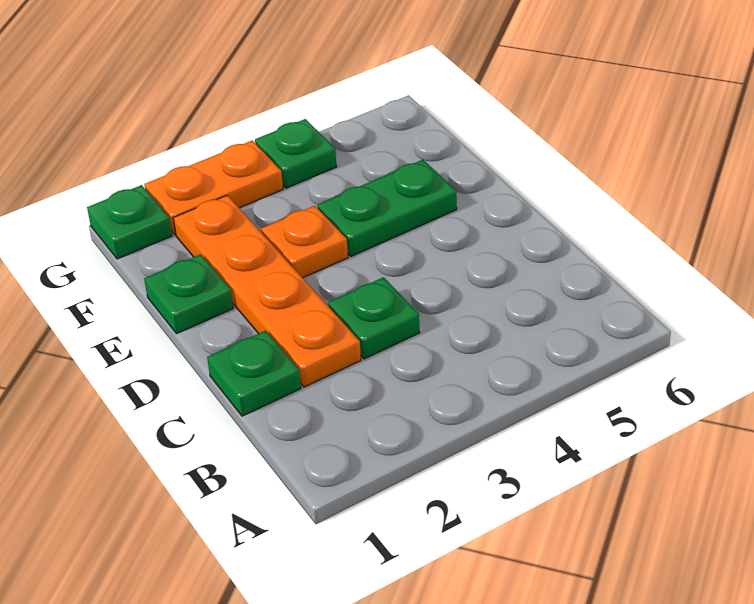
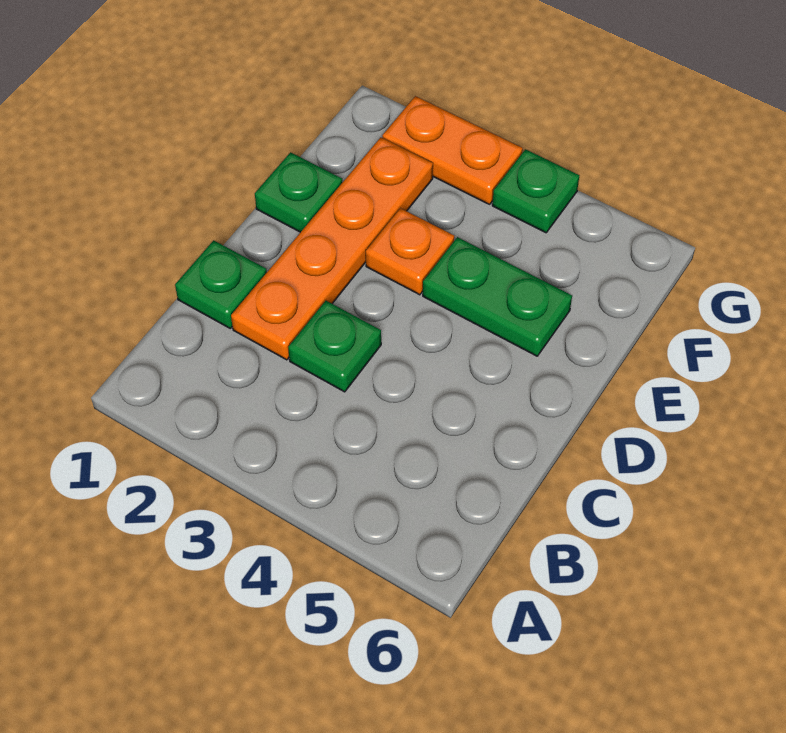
green 1x1 plate [87,185,172,259] -> none

